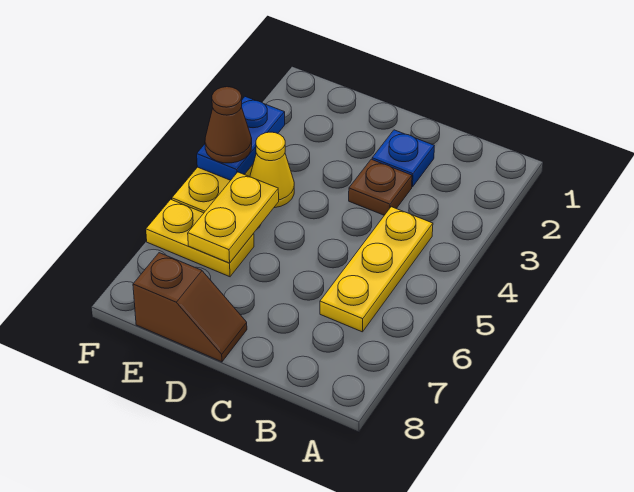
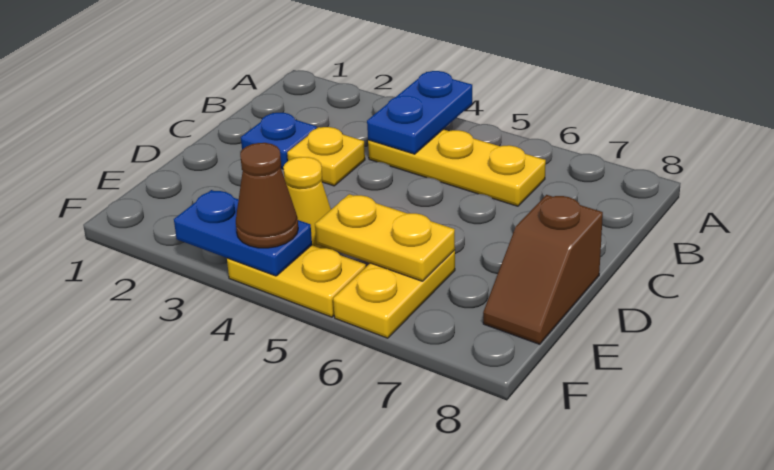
none -> blue 1x2 plate [367,71,472,154]
brown 1x1 plate [349,159,412,215] -> yellow 1x1 plate [287,127,365,186]
brown 1x2 slope [133,253,247,362] -> brown 1x2 slope turned to [483,195,603,344]

